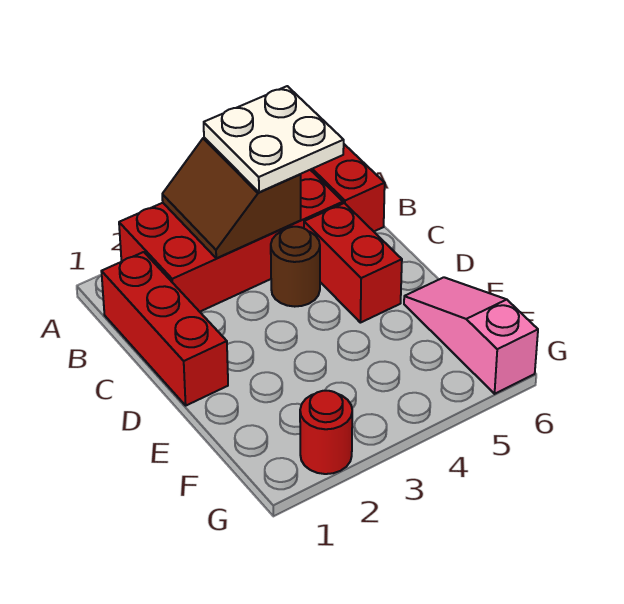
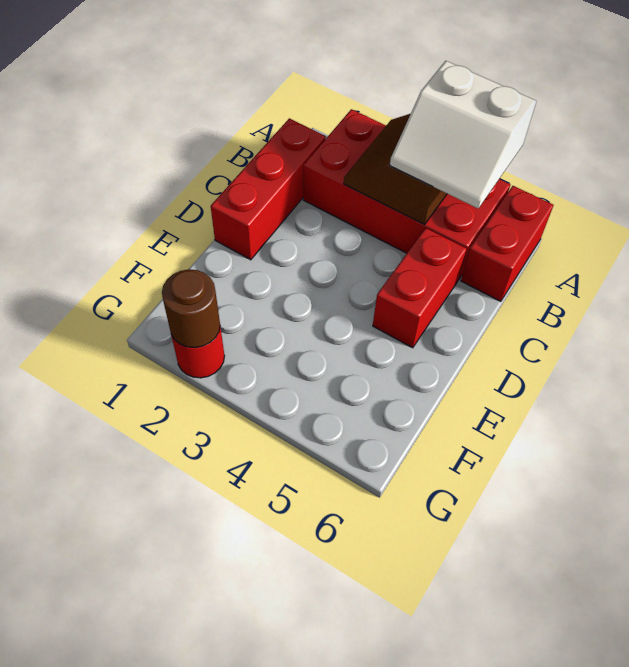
white 2x2 plate [204,86,344,192] -> white 2x2 slope [390,61,536,208]
brown 1x1 round brick [271,227,320,307] -> brown 1x1 round brick moved to [162,269,220,348]
pink 1x3 slope [404,277,538,394] -> none

